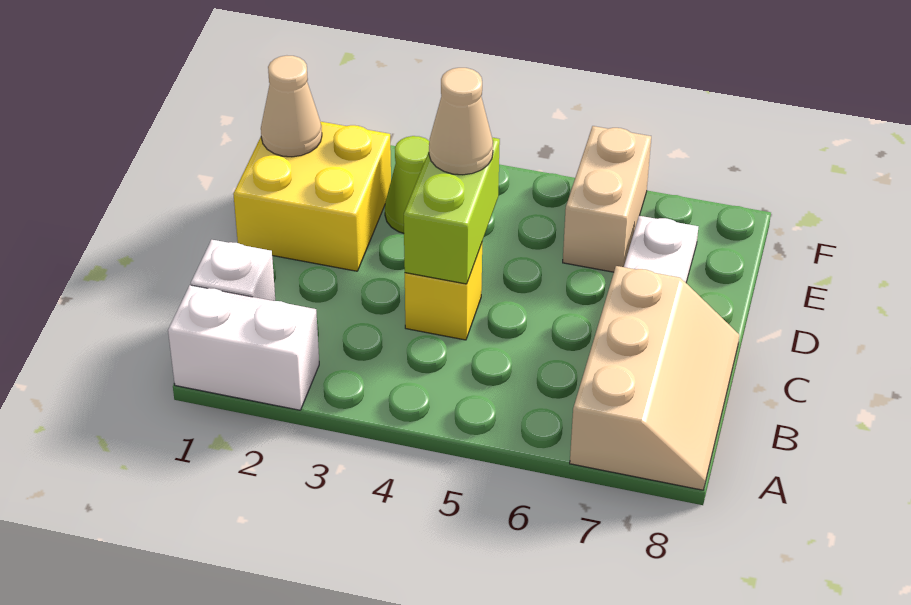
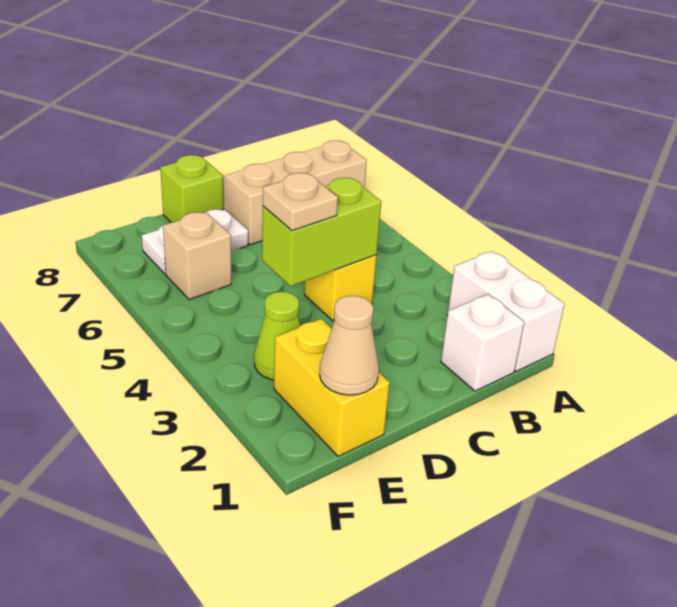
yellow 2x2 brick [233,122,391,271] -> yellow 1x2 brick [274,319,390,456]
tan 1x1 cone [429,68,493,175] -> tan 1x1 plate [263,173,338,231]
none -> lime 1x1 brick [160,155,223,223]
tan 1x2 brick [563,126,651,272] -> tan 1x1 brick [163,212,231,300]

